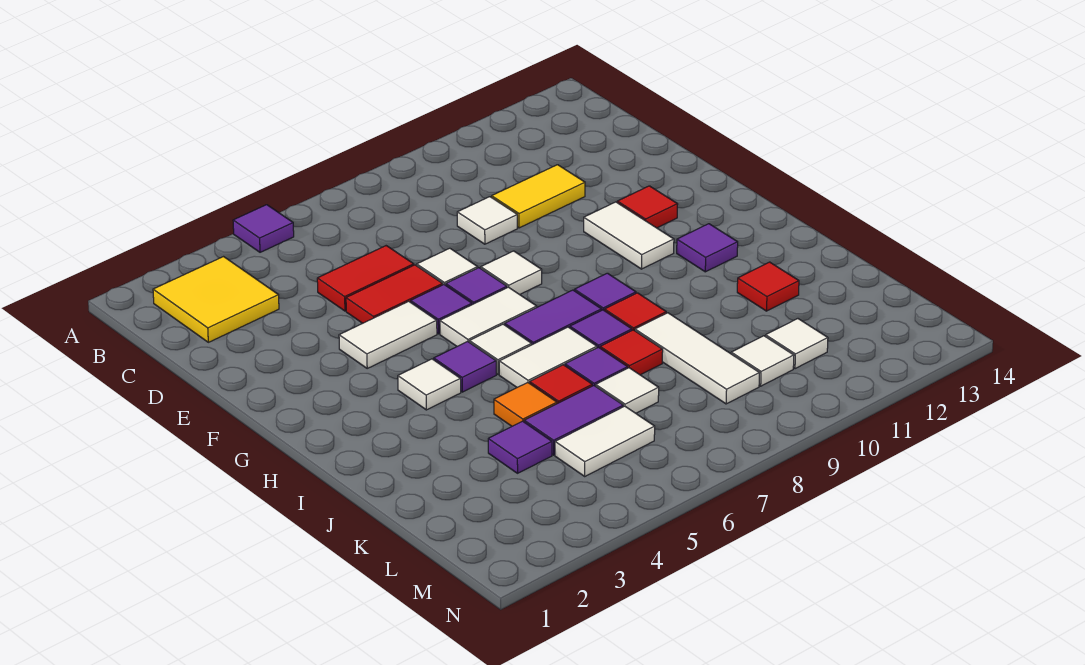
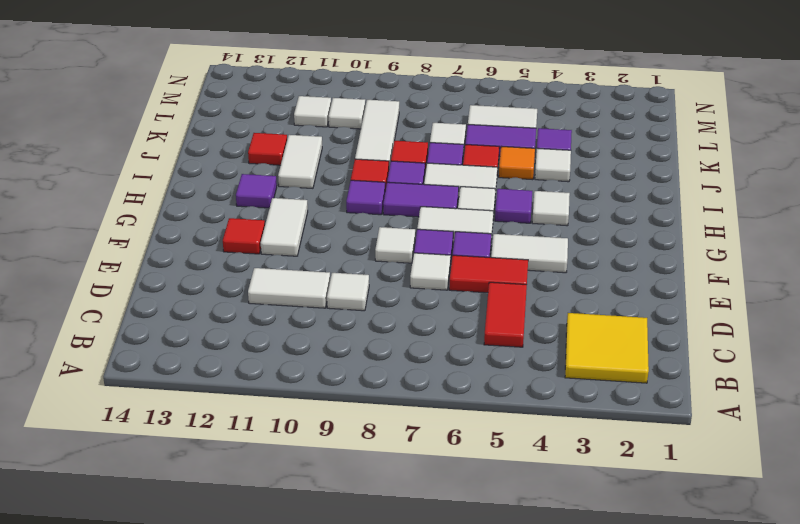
purple 1x1 tile [233,205,294,252] -> none
red 1x2 tile [317,246,414,311] -> red 1x2 tile turned to [484,282,527,347]
yellow 1x2 tile [492,165,585,228] -> white 1x2 tile [248,268,330,308]
none -> white 1x2 tile [278,135,322,188]
none -> white 1x1 tile [535,148,571,182]

